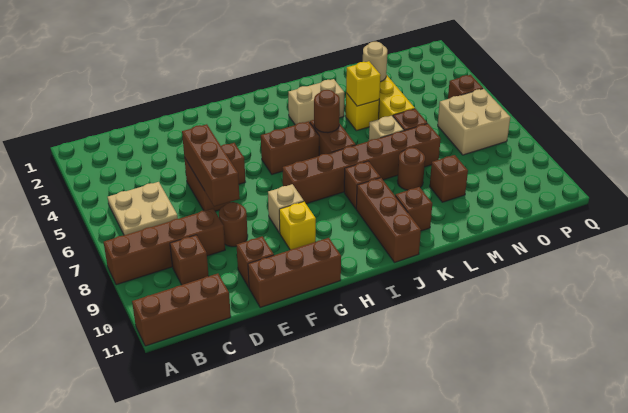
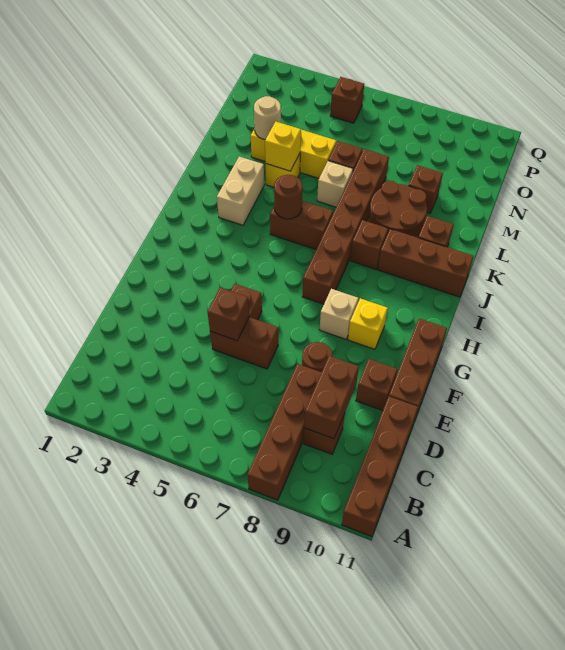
brown 1x3 brick [132,274,231,346] -> brown 1x4 brick [342,396,418,537]
tan 2x2 plate [108,182,178,235] -> none
brown 1x3 brick [182,124,240,207] -> brown 1x1 brick [208,288,249,341]
brown 1x2 brick [261,121,319,174] -> brown 1x2 brick moved to [304,356,359,439]
brown 1x1 round brick [397,148,425,190] -> brown 2x2 round brick [368,181,427,238]
tan 2x2 brick [438,89,510,155] -> none

